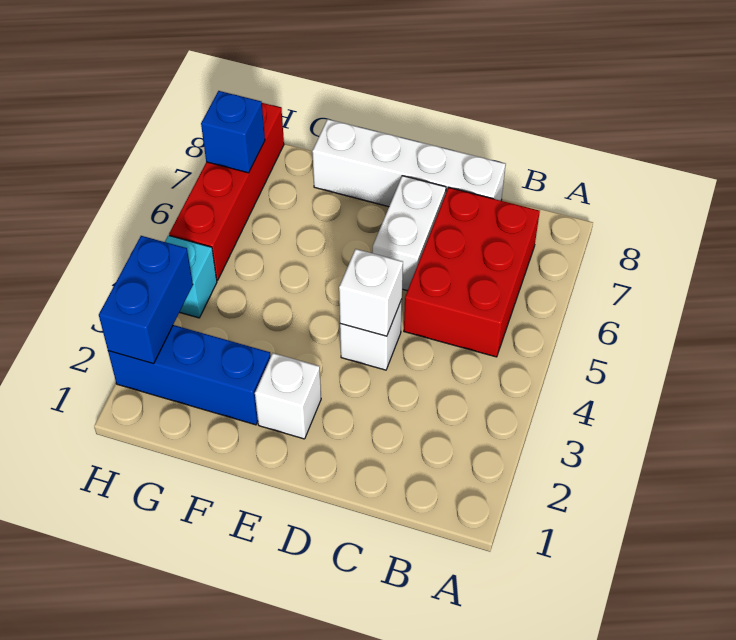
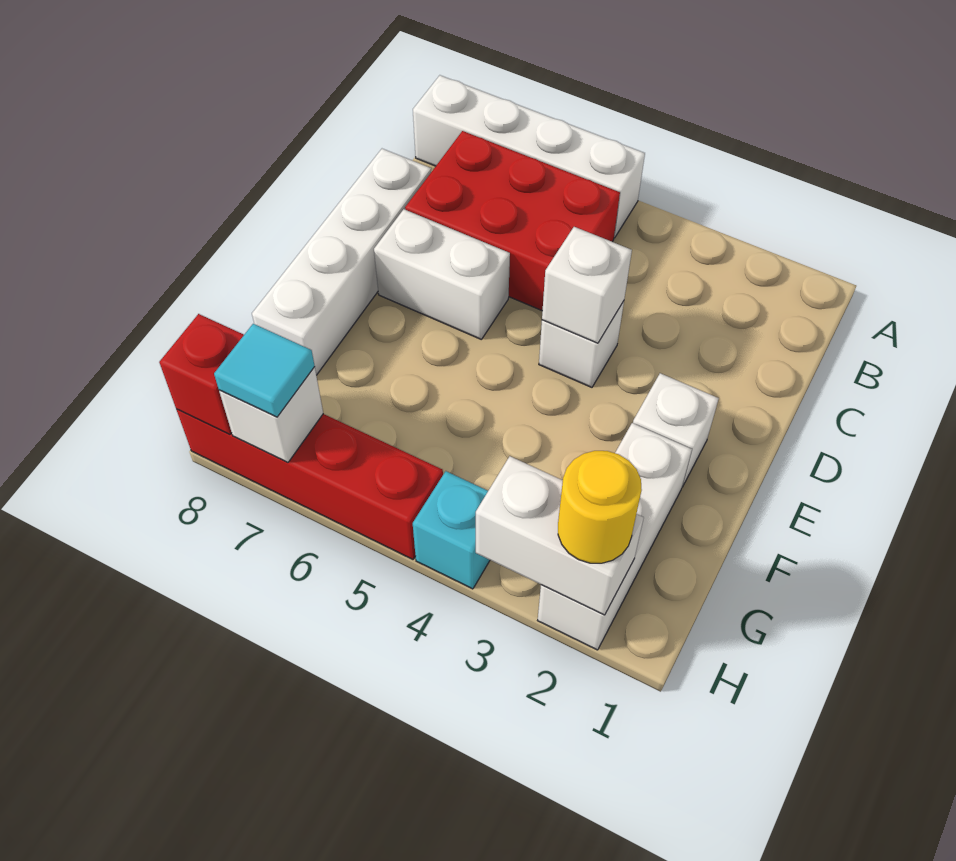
none -> white 1x4 brick [413,75,645,238]
blue 1x3 brick [108,325,271,425] -> white 1x3 brick [538,423,692,650]
blue 1x2 brick [99,236,193,364] -> white 1x2 brick [476,456,644,615]
none -> yellow 1x1 round brick [558,451,642,563]
blue 1x1 brick [201,91,265,173] -> white 1x1 brick [219,367,323,463]
none -> cyan 1x1 tile [214,324,315,417]
none -> red 1x1 brick [159,314,244,435]

